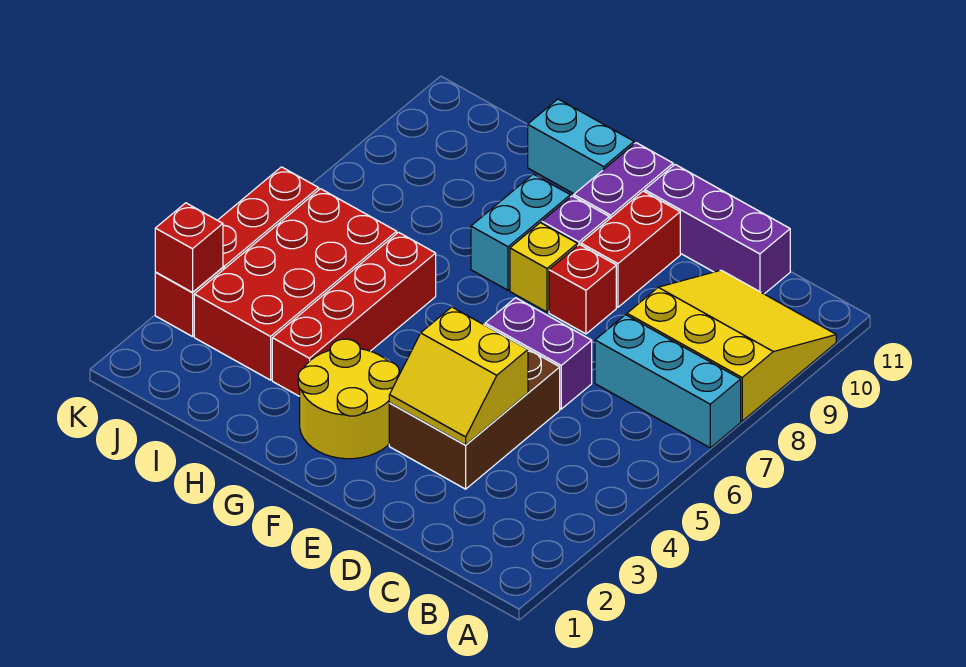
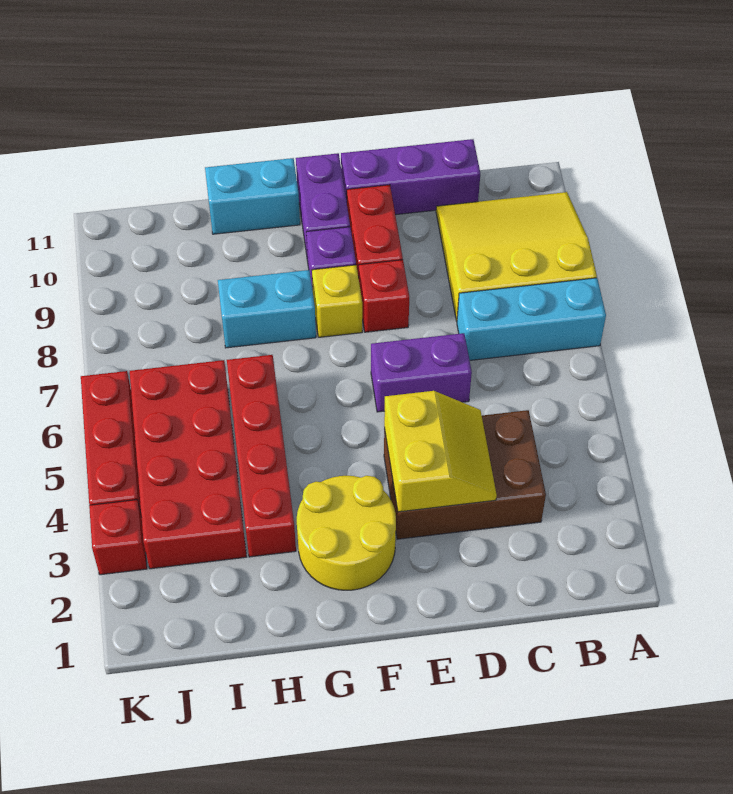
brown 2x3 brick [389,325,560,489] -> brown 2x3 brick turned to [384,410,546,539]
yellow 2x2 slope [389,307,528,445] -> yellow 2x2 slope turned to [384,391,497,512]
cyan 1x2 brick [471,174,570,290] -> cyan 1x2 brick turned to [218,270,316,348]
red 1x1 brick [155,203,223,293] -> none

